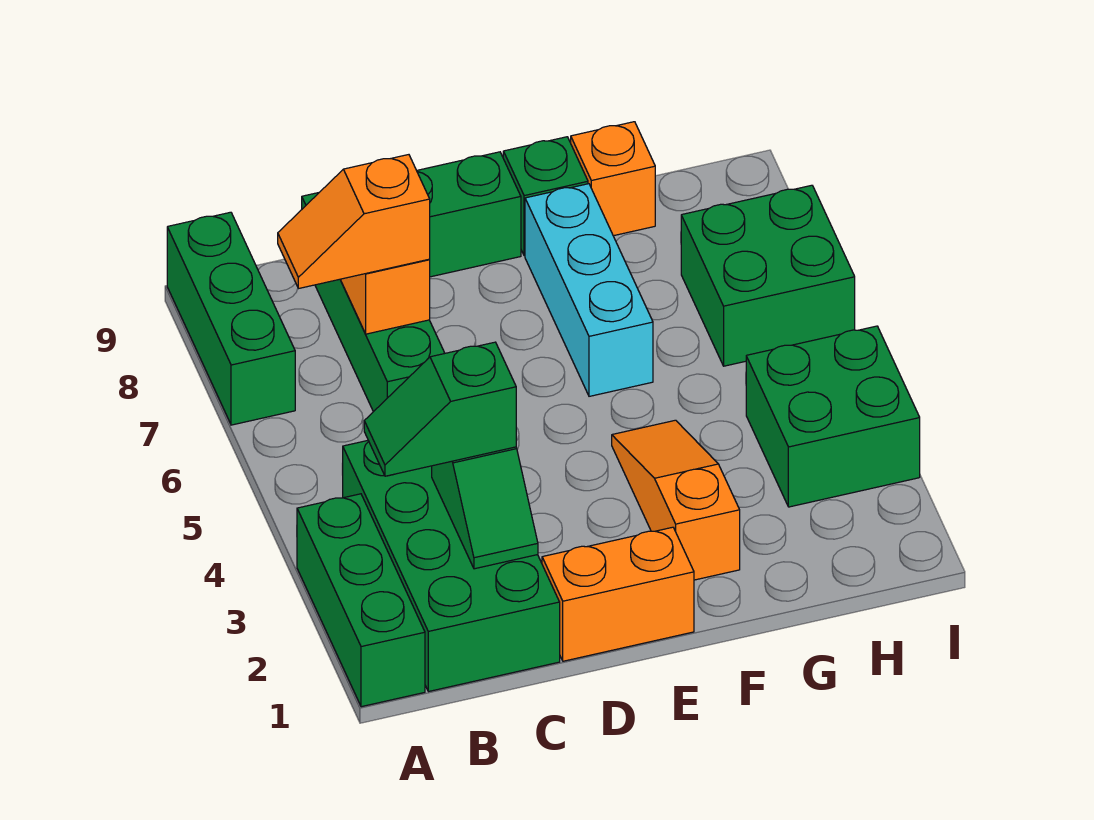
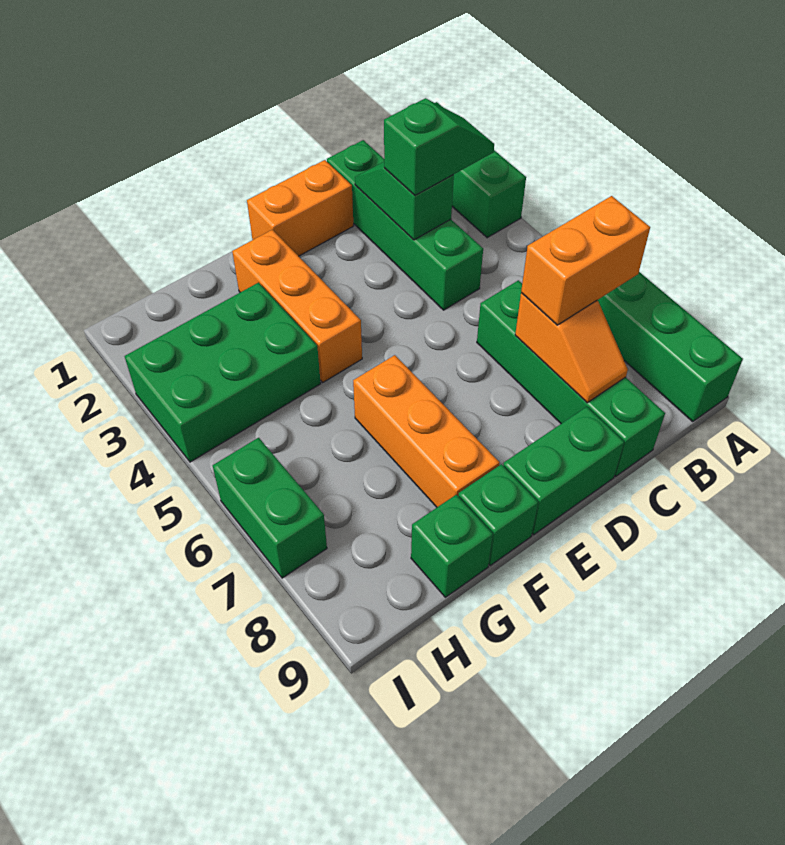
green 2x4 brick [343,441,560,692] -> green 1x4 brick [327,140,483,310]
orange 1x2 slope [278,155,430,288] -> orange 1x2 brick [521,196,650,325]
orange 1x3 slope [612,420,740,580] -> orange 1x3 brick [232,230,362,382]
cyan 1x3 brick [525,184,653,396] -> orange 1x3 brick [353,355,500,507]
orange 1x1 brick [571,122,655,236] -> green 1x1 brick [411,495,493,597]
green 2x2 brick [746,326,920,507] -> green 2x3 brick [125,283,321,462]
green 2x2 brick [681,185,855,366] -> green 1x2 brick [213,438,327,578]

